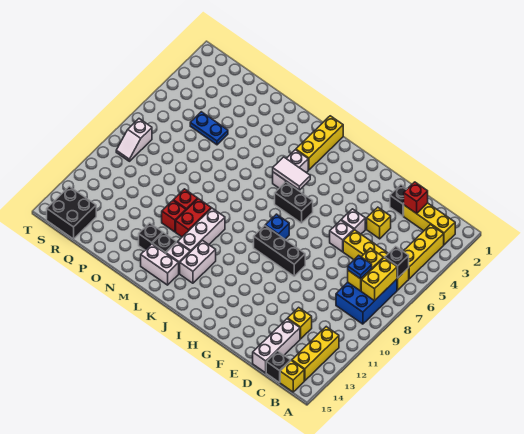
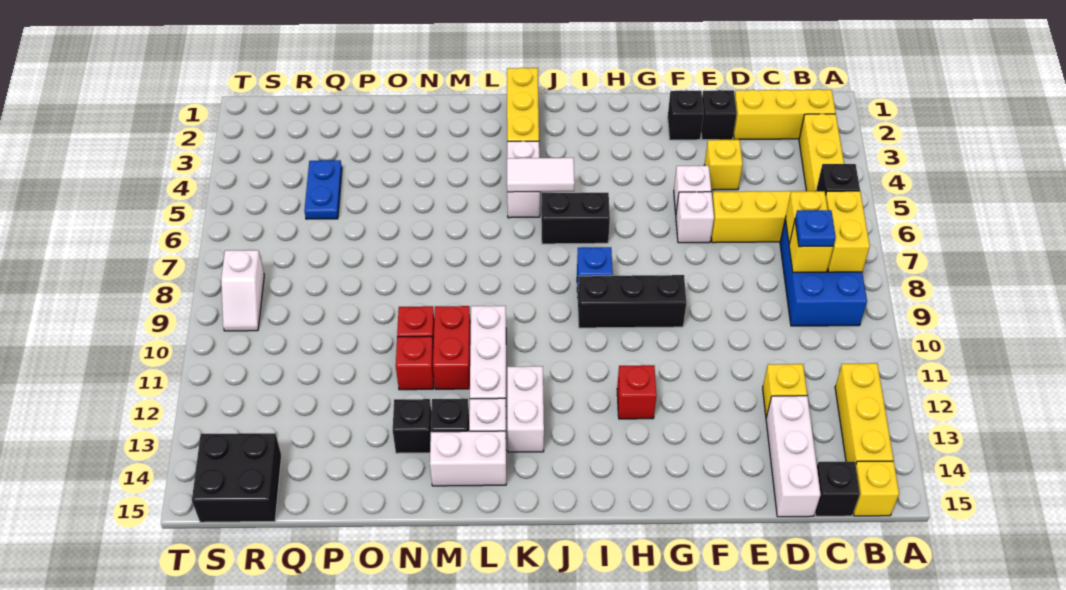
red 1x1 brick [404,182,428,214] -> red 1x1 brick moved to [617,365,656,419]
none -> black 1x1 brick [668,90,704,140]
blue 1x2 plate [190,112,228,145] -> blue 1x2 plate turned to [304,160,342,219]

